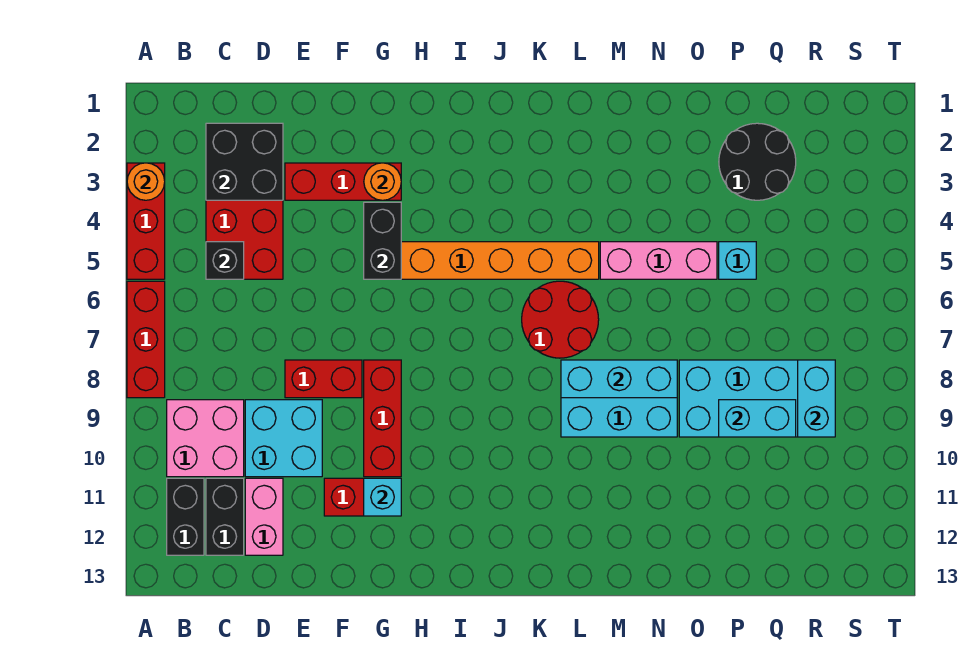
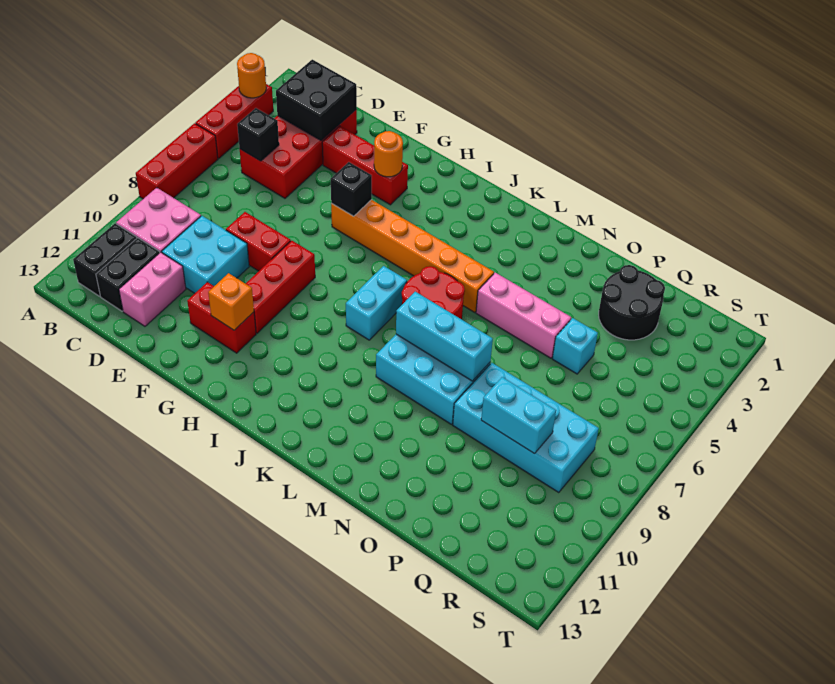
black 1x2 brick [364,202,401,279] -> black 1x1 brick [331,162,372,216]
cyan 1x1 brick [364,478,401,516] -> orange 1x1 brick [208,273,254,330]
cyan 1x2 brick [798,360,835,437] -> cyan 1x2 brick moved to [346,266,407,340]

